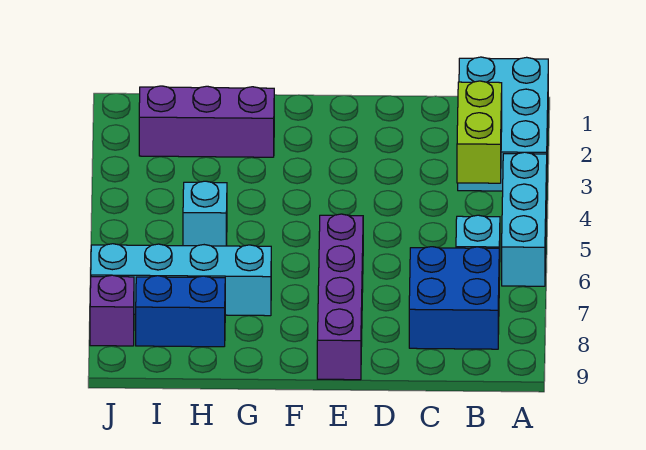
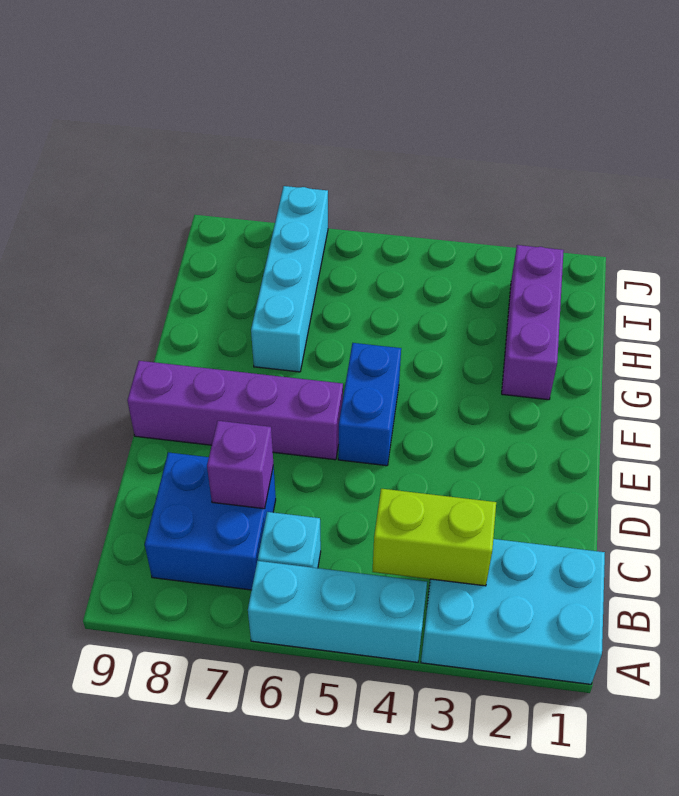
cyan 1x1 brick [183,181,227,246] -> none
blue 1x2 brick [136,276,225,347] -> blue 1x2 brick moved to [338,343,401,466]
purple 1x1 brick [90,275,134,346] -> purple 1x1 brick moved to [207,421,273,509]

